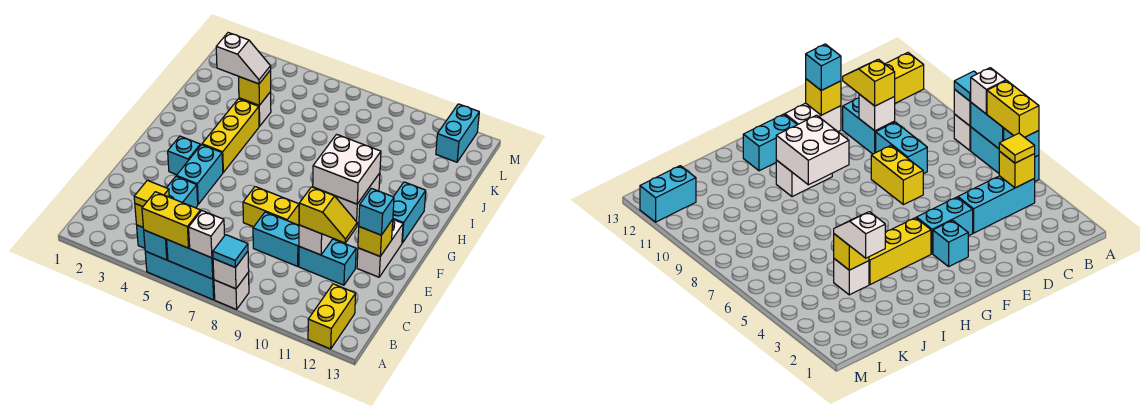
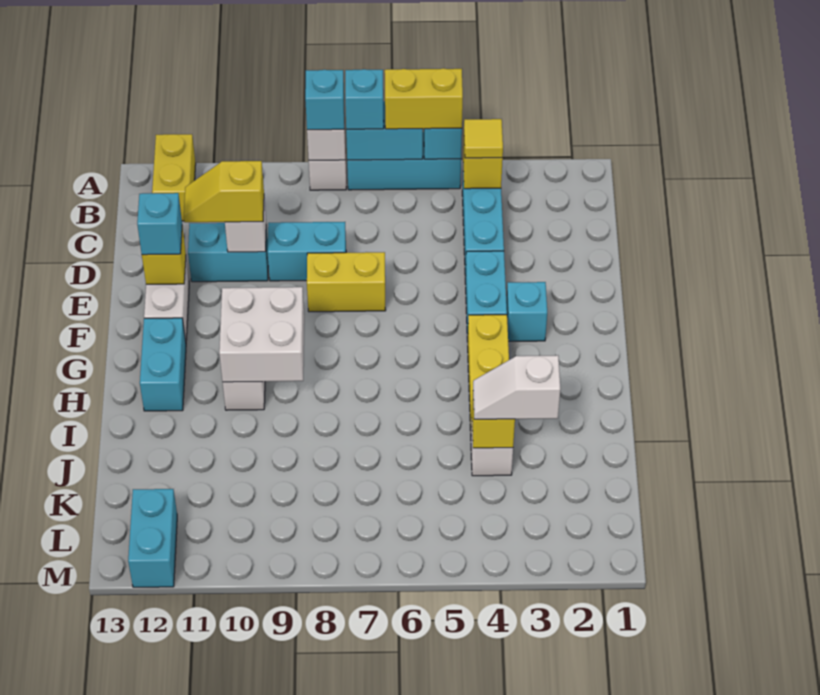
white 1x1 brick [189,211,225,258] -> cyan 1x1 brick [345,69,384,129]
cyan 1x1 tile [213,235,248,268] -> cyan 1x1 brick [305,70,344,130]

